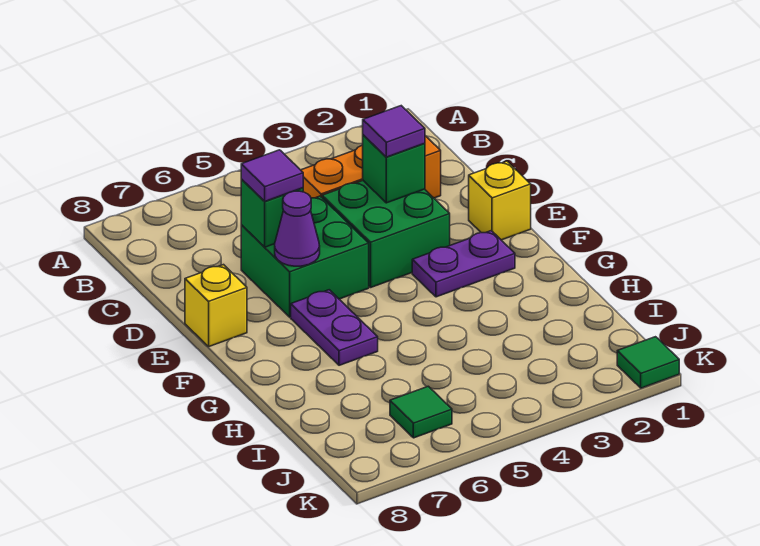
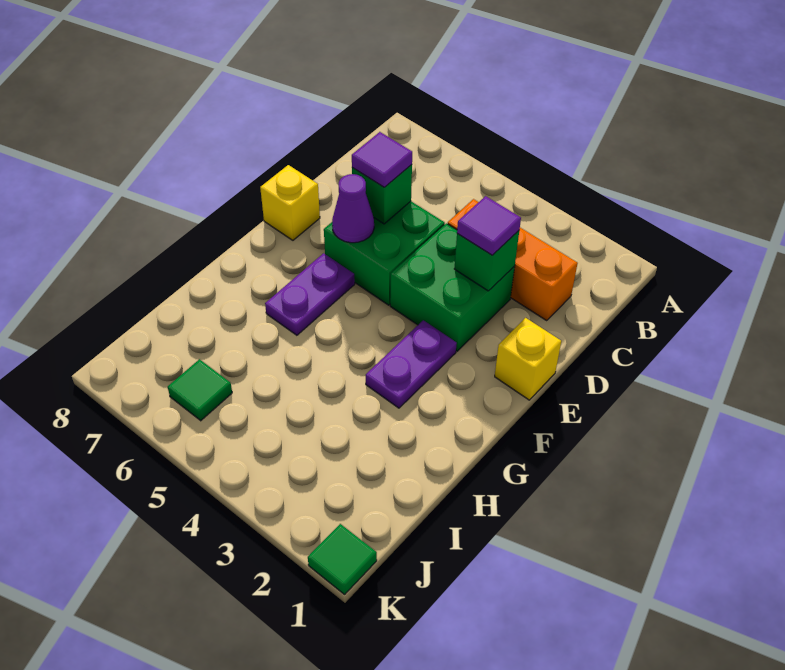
purple 1x2 plate [412,231,515,297] -> purple 1x2 plate turned to [366,320,457,408]

